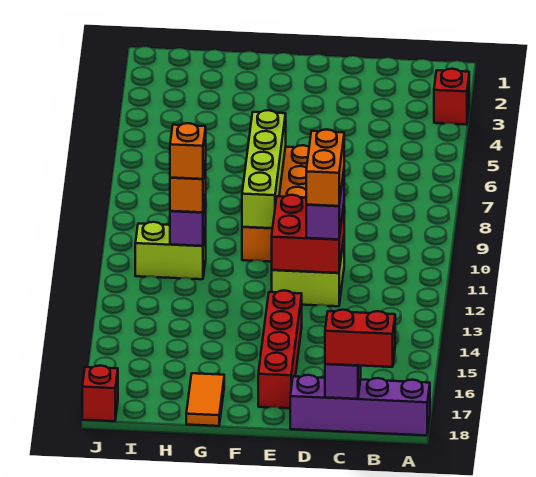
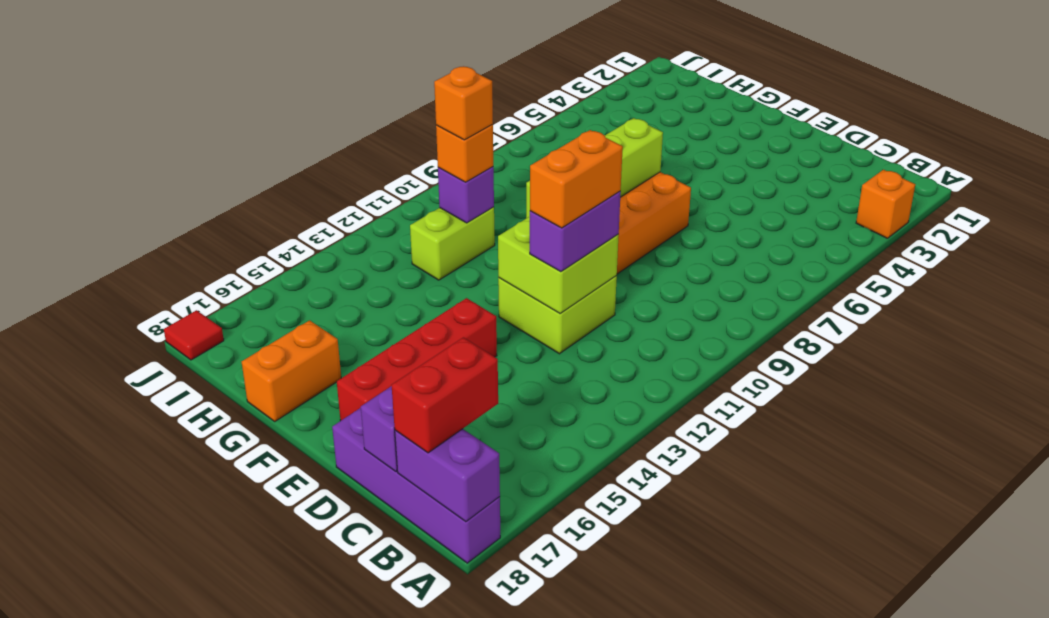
red 1x1 brick [434,69,469,125] -> orange 1x1 brick [856,170,915,238]
none -> purple 1x2 brick [395,429,500,522]
red 1x2 brick [325,310,395,367] -> red 1x2 brick turned to [392,338,498,453]
red 2x2 brick [272,195,344,273] -> lime 2x2 brick [498,217,619,314]
orange 1x2 tile [186,373,224,426] -> orange 1x2 brick [242,320,341,421]
lime 1x2 brick [135,222,206,279] -> lime 1x2 brick turned to [410,207,495,280]
red 1x1 brick [82,366,118,421] -> red 1x1 tile [164,310,224,360]

